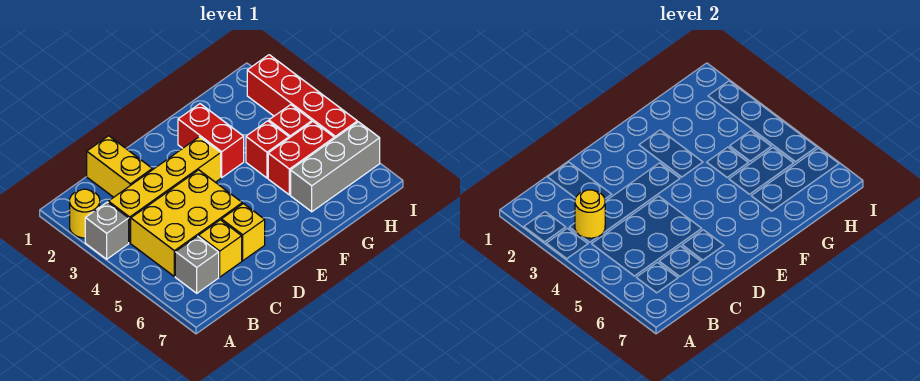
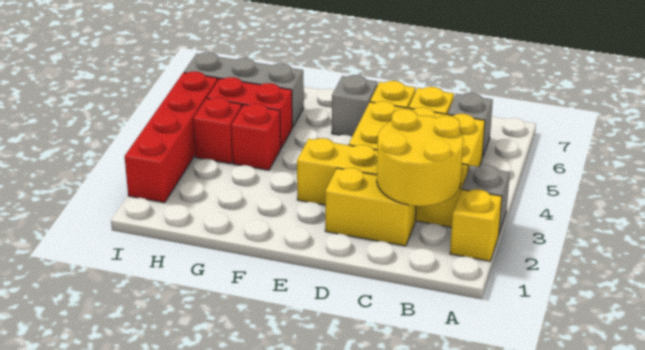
yellow 1x1 round brick [70,189,100,238] -> yellow 1x1 brick [450,189,502,261]
yellow 1x1 round brick [575,190,605,238] -> yellow 2x2 round brick [377,109,463,206]
yellow 1x2 brick [87,136,152,197] -> yellow 1x2 brick turned to [325,168,416,246]
none -> grey 1x1 brick [332,75,378,136]
red 1x2 brick [178,104,244,177] -> none

